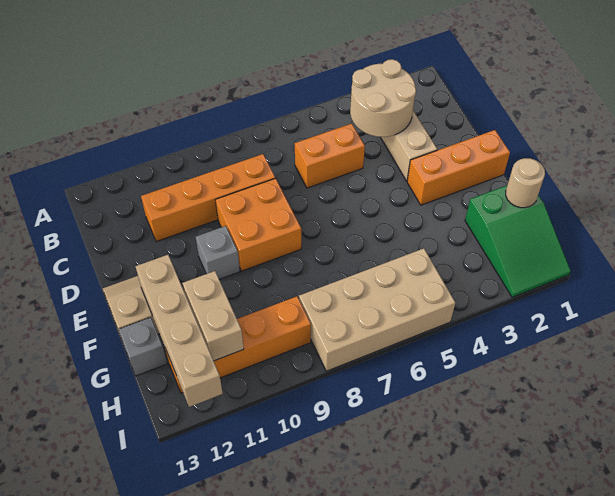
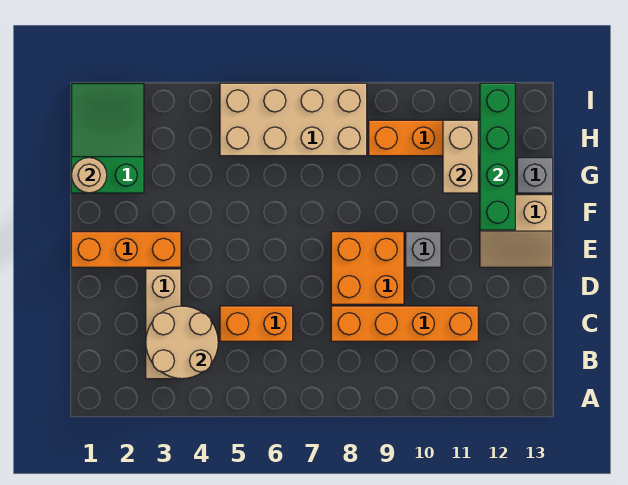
tan 1x4 brick [136,255,223,407] -> green 1x4 brick [480,83,515,230]

